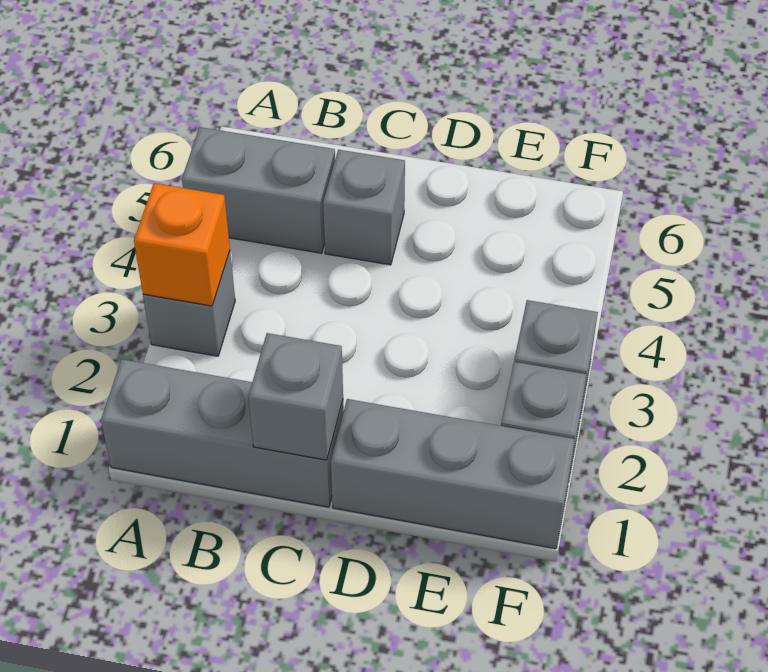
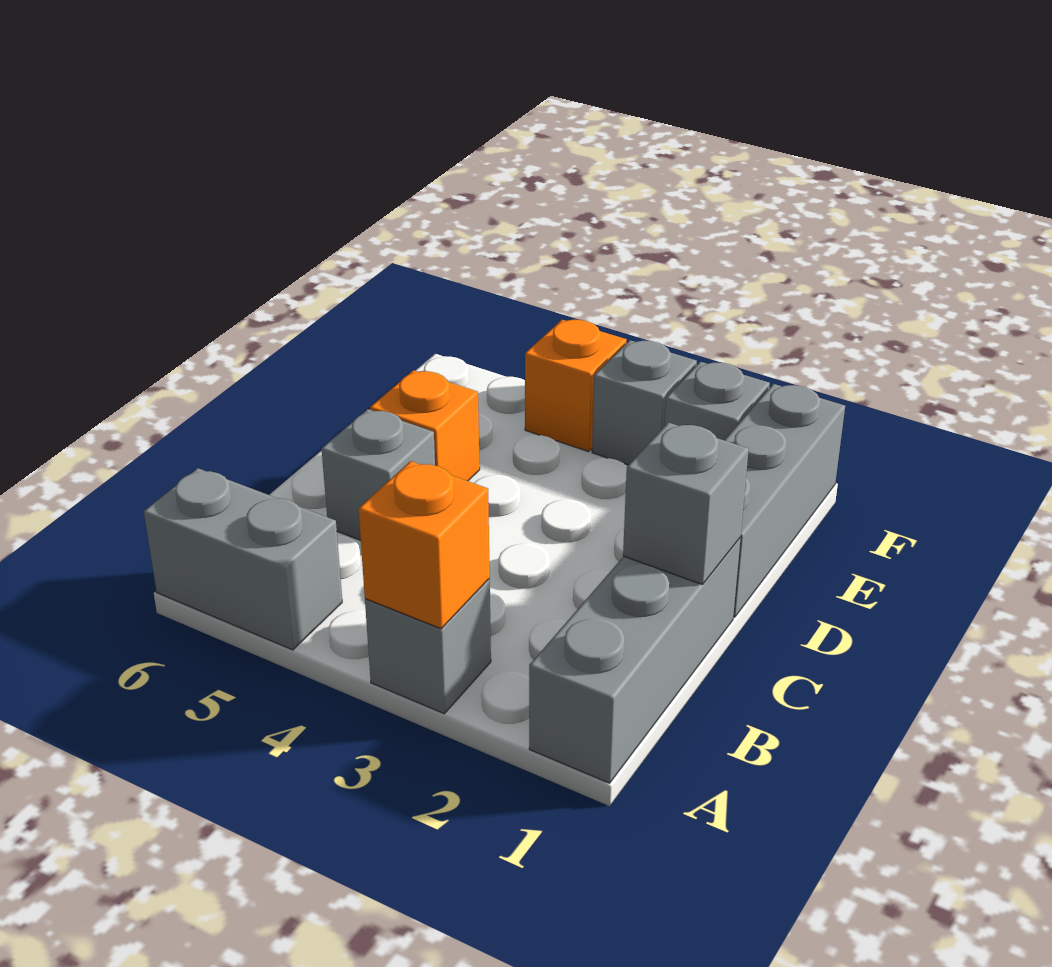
grey 1x2 brick [182,127,335,253] -> grey 1x2 brick turned to [144,468,342,650]
none -> orange 1x1 brick [370,370,480,481]
none -> orange 1x1 brick [525,320,627,452]

